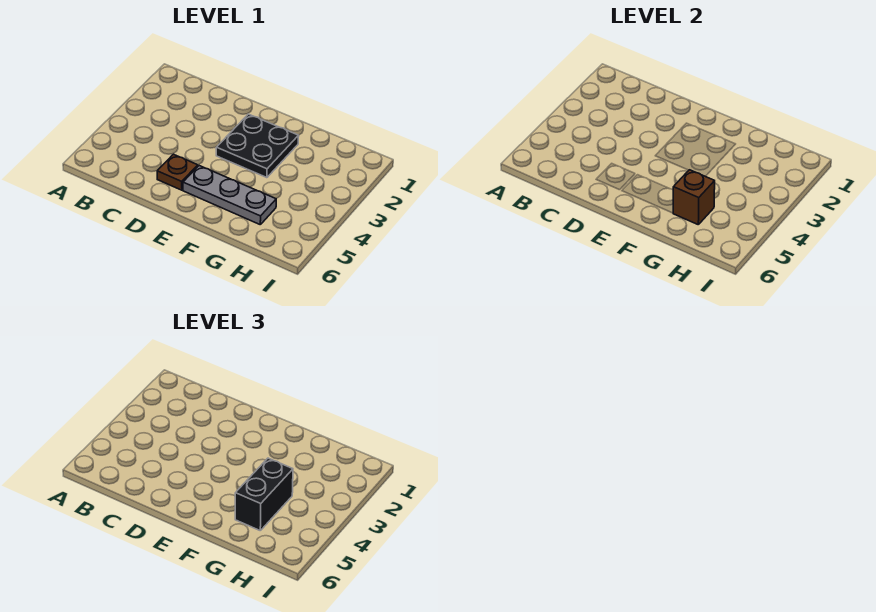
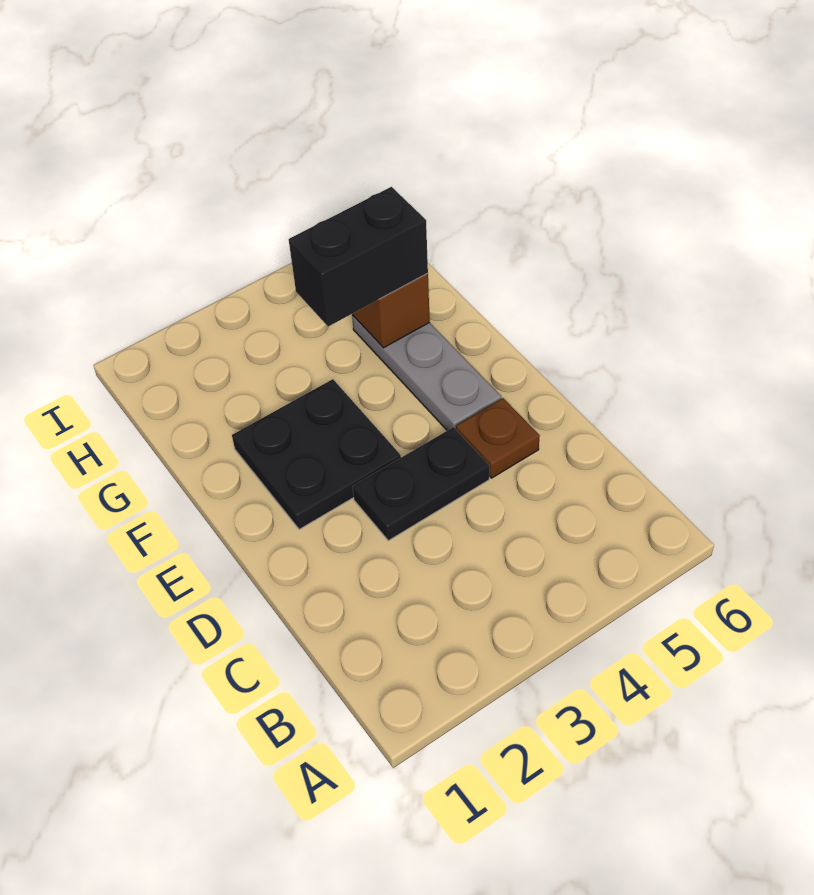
none -> black 1x2 plate [353,427,489,541]

